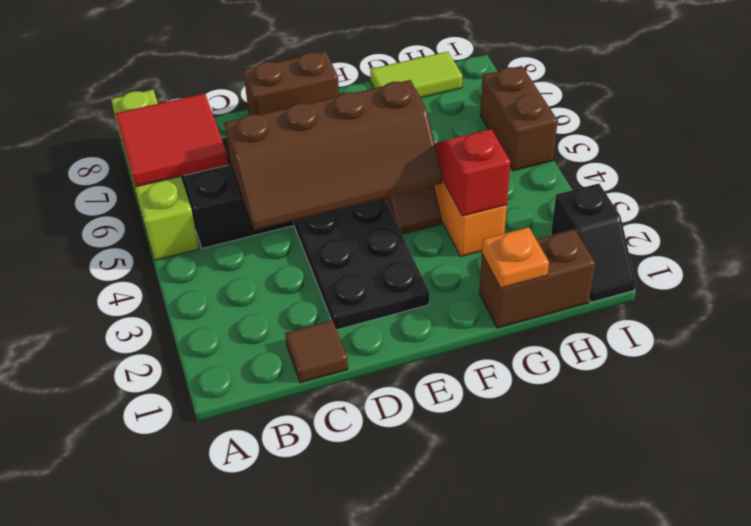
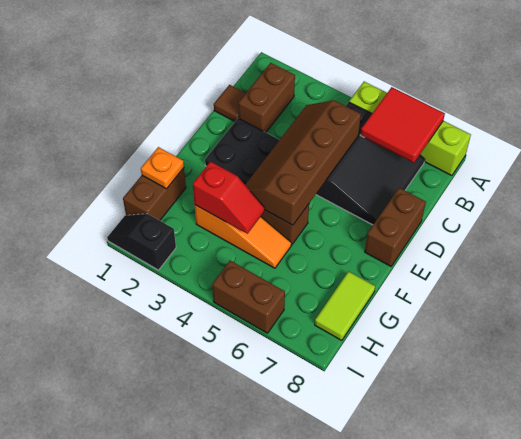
none -> brown 1x2 brick [238,63,295,132]

